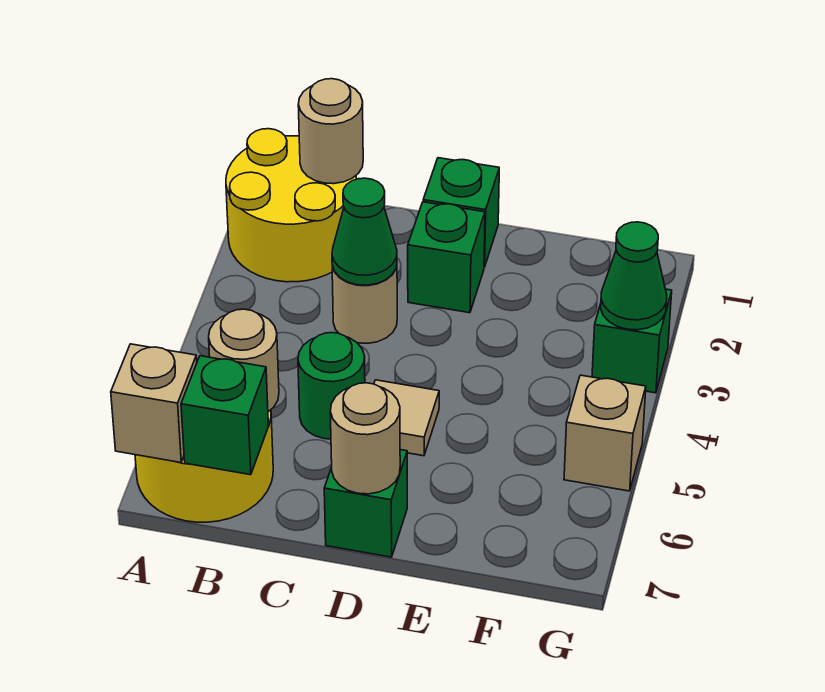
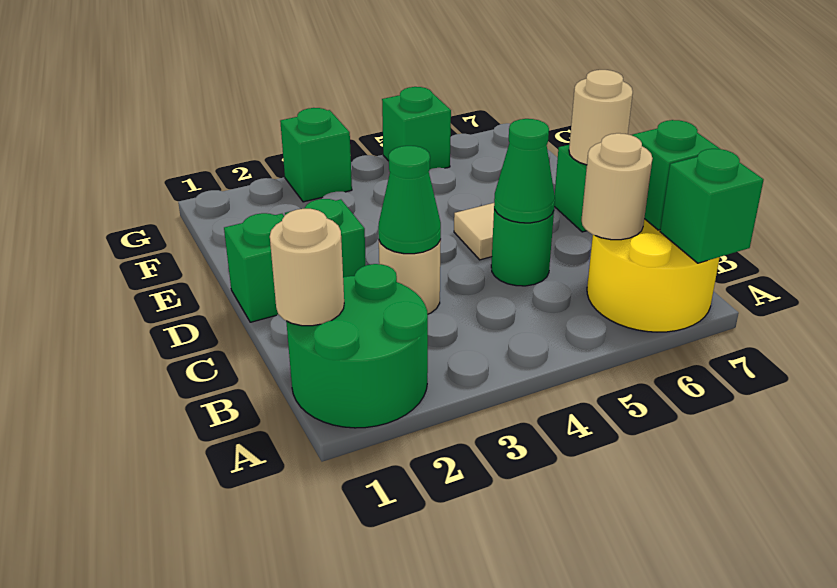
yellow 2x2 round brick [226,129,356,282] -> green 2x2 round brick [286,264,428,428]
tan 1x1 brick [111,344,197,463] -> green 1x1 brick [660,149,764,263]
green 1x1 cone [601,222,667,330] -> green 1x1 cone moved to [494,119,555,223]
tan 1x1 brick [564,375,646,491] -> green 1x1 brick [382,87,451,169]

